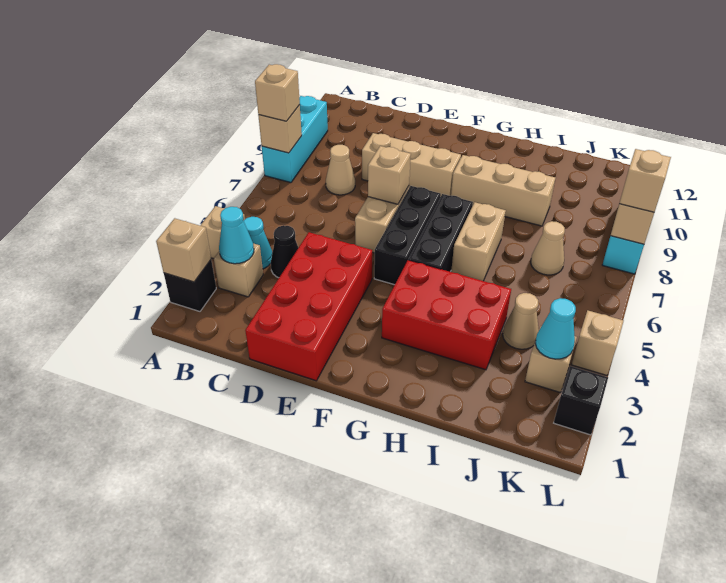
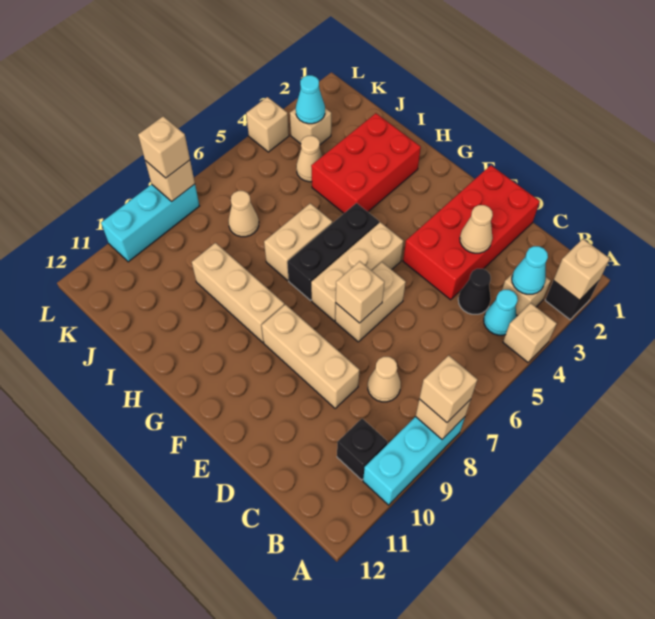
none -> tan 1x1 cone [460,205,493,253]
black 1x3 brick [374,186,441,285] -> tan 1x3 brick [311,222,403,321]
red 2x3 brick [382,260,511,370] -> red 2x3 brick turned to [311,113,421,213]
black 1x1 brick [554,366,608,435] -> black 1x1 brick moved to [337,419,388,480]

